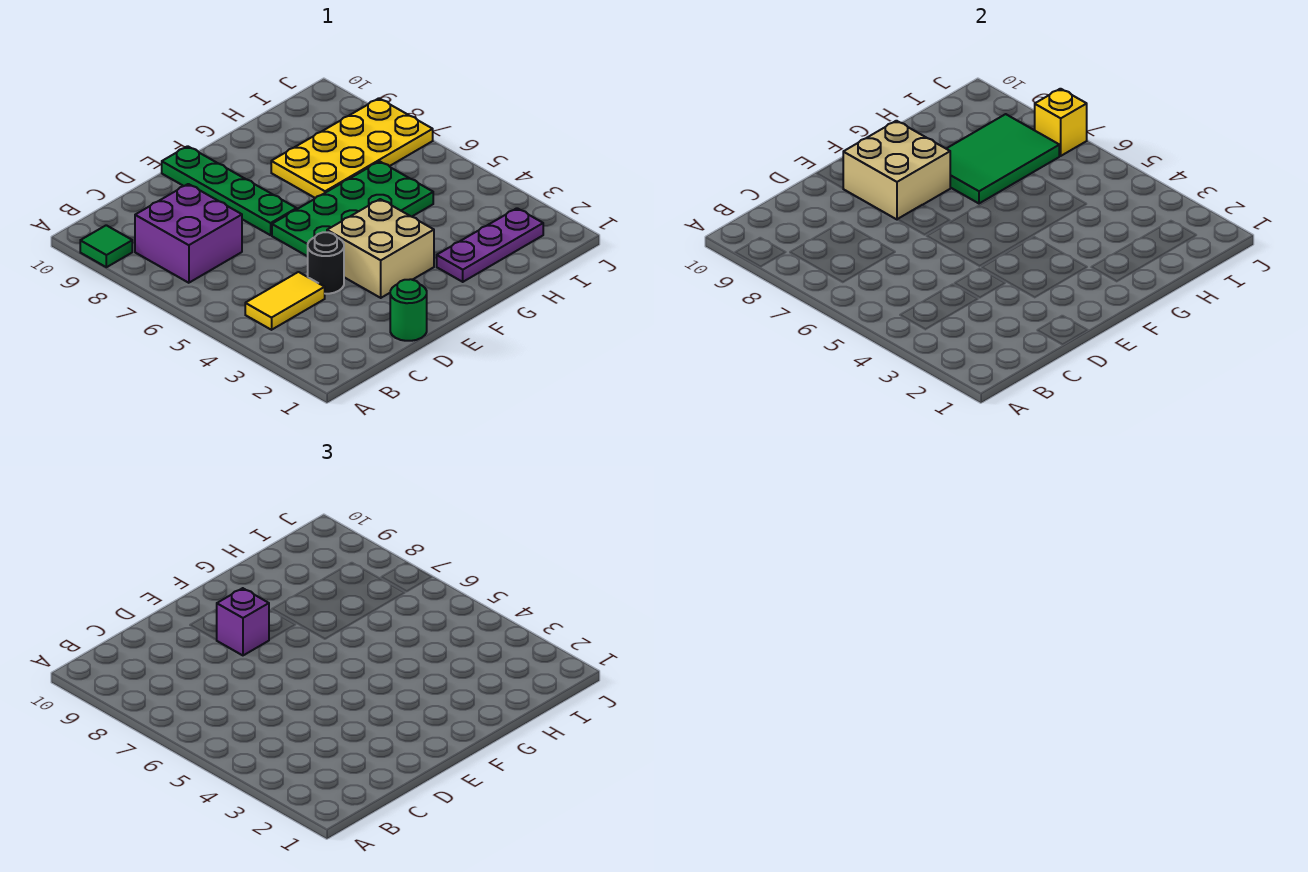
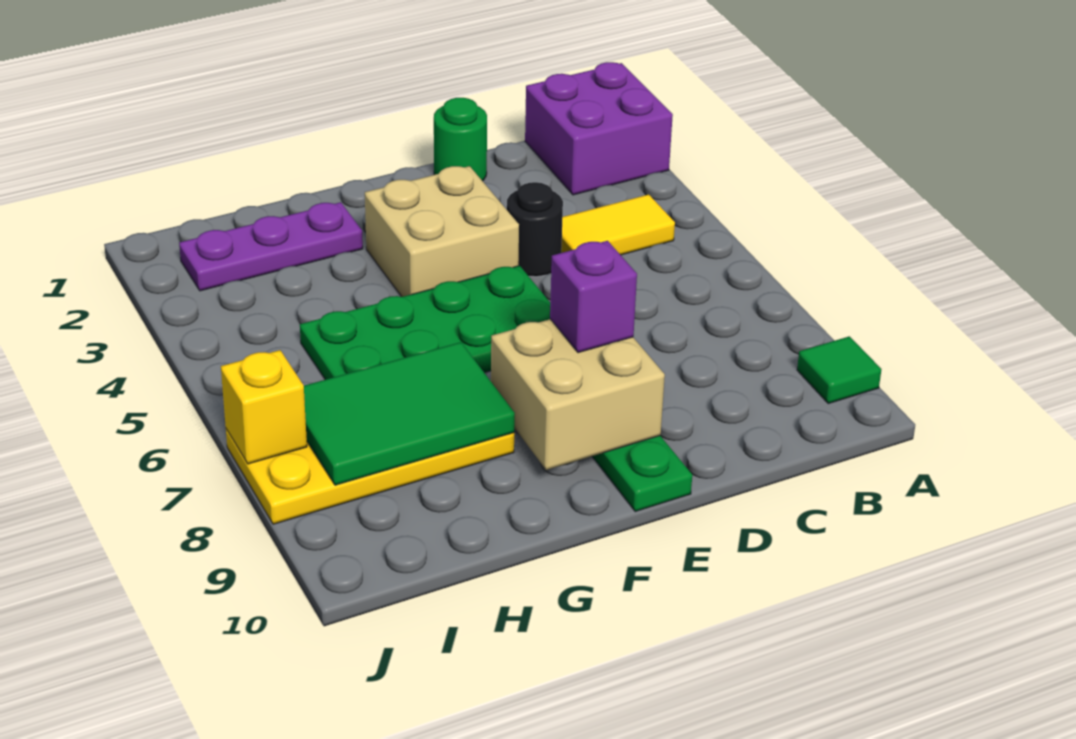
purple 2x2 brick [135,184,242,283] -> purple 2x2 brick moved to [525,62,673,195]

